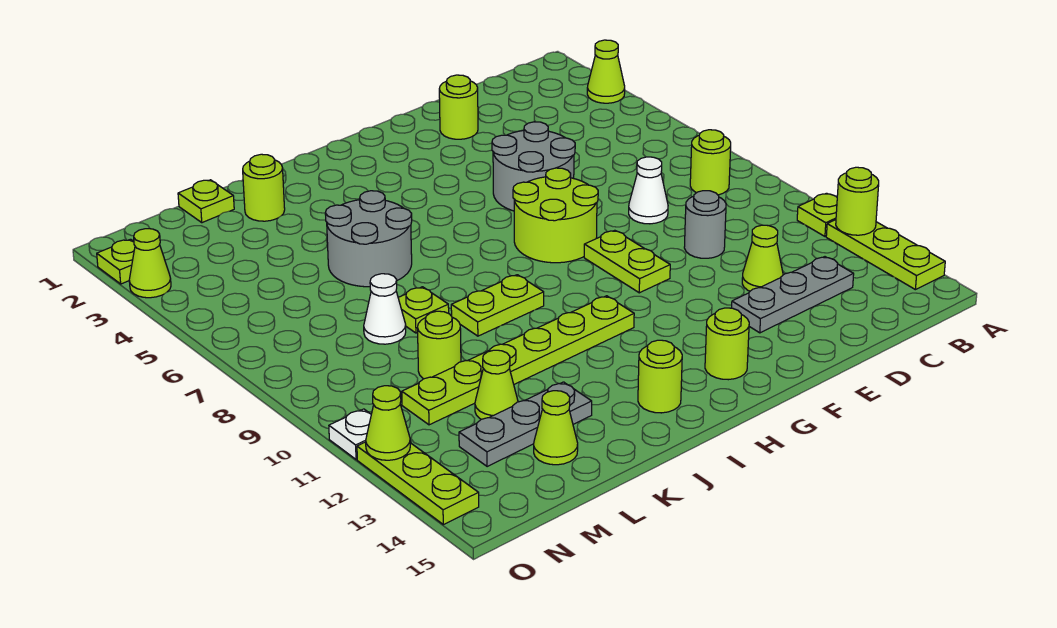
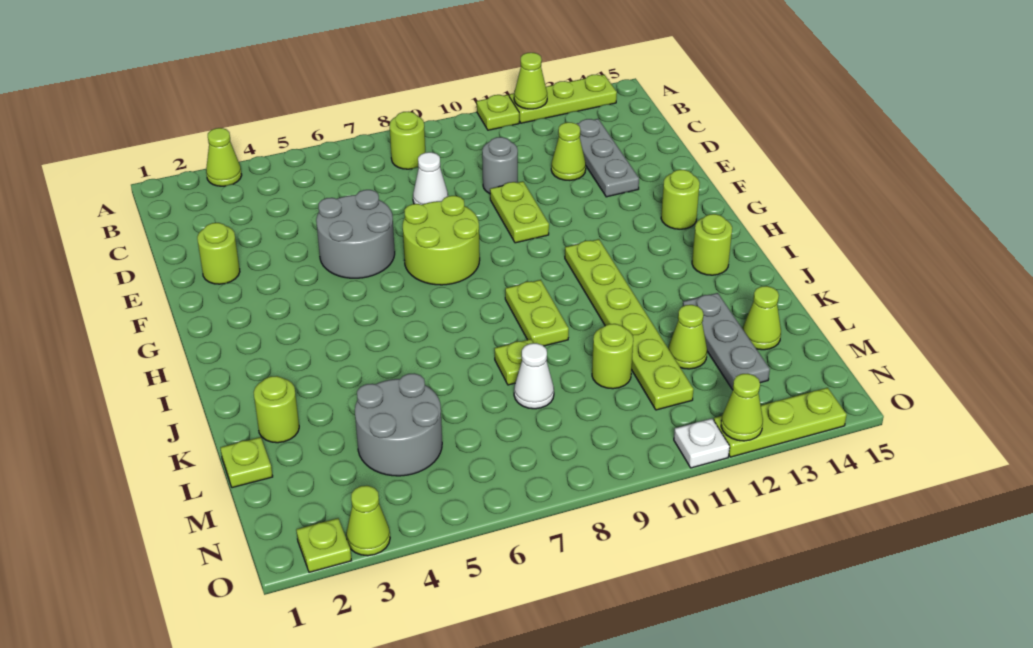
lime 1x1 round brick [836,167,879,235] -> lime 1x1 cone [514,53,547,109]
lime 1x2 plate [584,230,670,293] -> lime 1x2 plate turned to [490,181,549,243]
grey 2x2 round brick [325,191,412,287] -> grey 2x2 round brick moved to [355,373,442,476]

